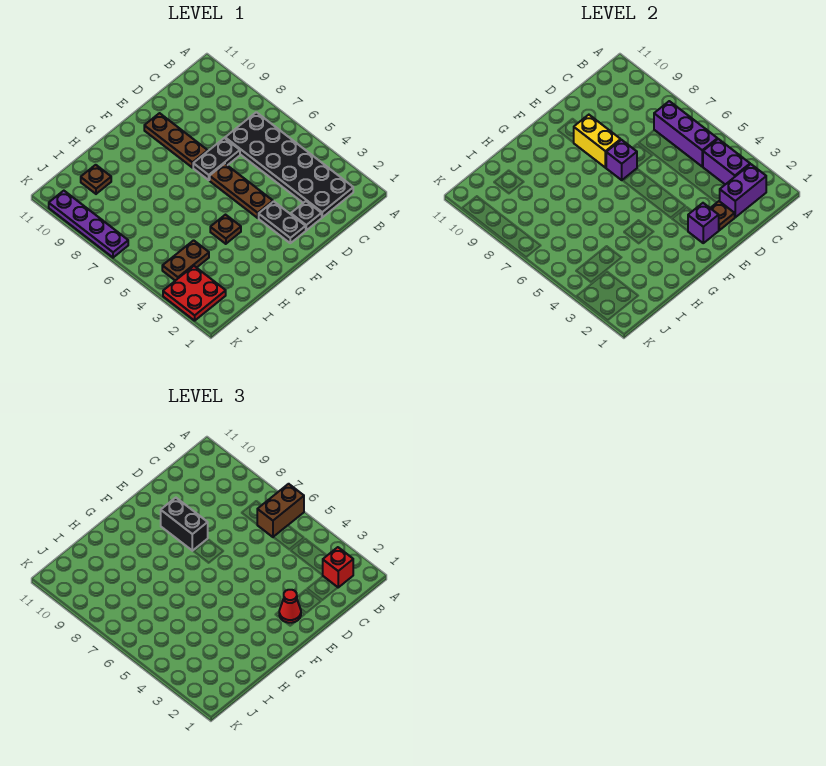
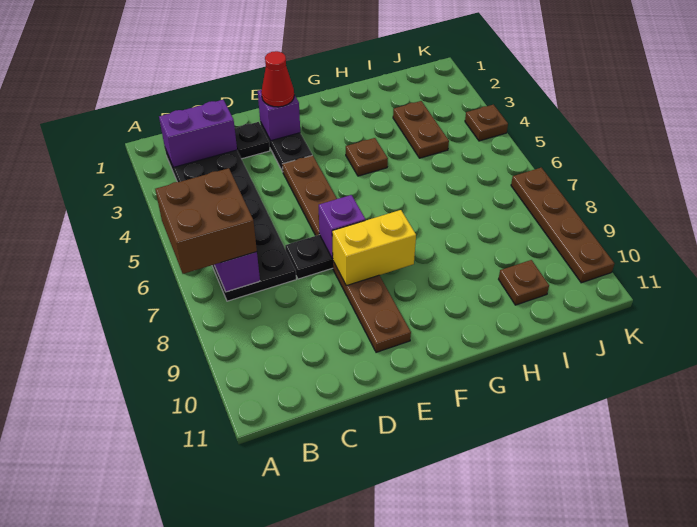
brown 1x2 brick [257,484,304,537] -> brown 2x2 brick [155,168,257,274]
red 1x1 brick [323,547,353,587] -> none
purple 1x2 brick [703,139,750,184] -> none
brown 1x1 plate [711,201,735,230] -> brown 1x1 plate moved to [465,105,508,141]
yellow 1x2 brick [574,115,621,168] -> yellow 1x2 brick turned to [332,210,416,286]
black 1x2 brick [161,498,208,551] -> none
brown 1x2 plate [162,240,209,281] -> brown 1x2 plate turned to [393,101,449,158]
red 2x2 plate [163,266,226,321] -> none
purple 1x4 plate [49,191,128,258] -> brown 1x4 plate [511,168,614,283]

